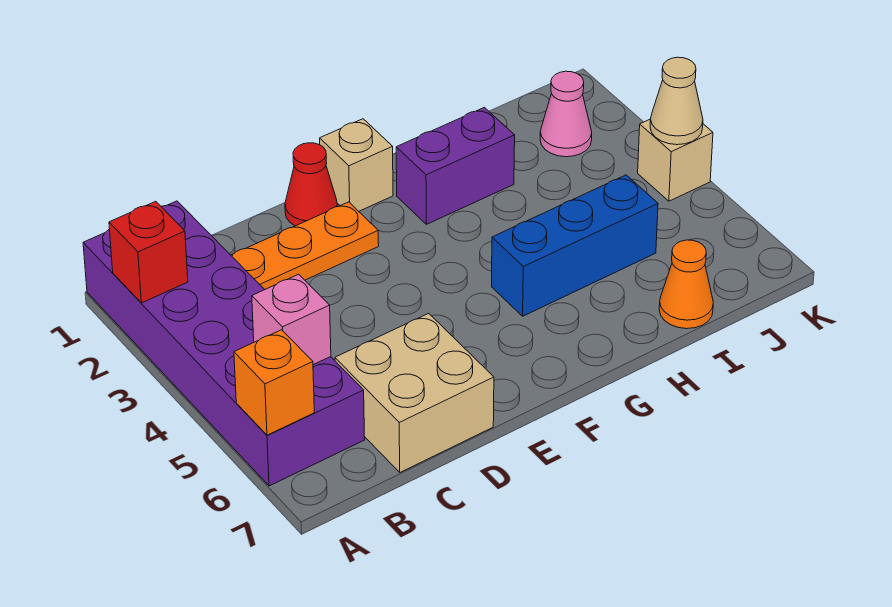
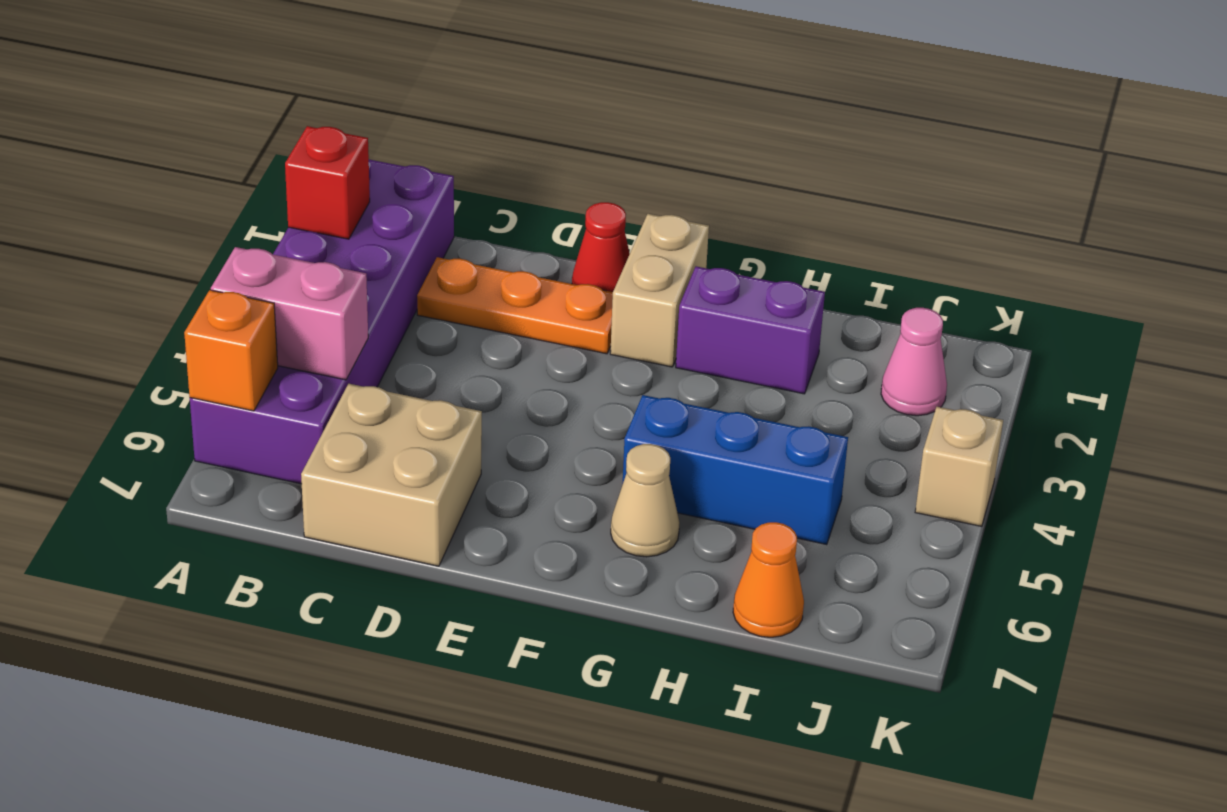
pink 1x1 brick [252,274,331,365] -> pink 1x2 brick [211,247,368,380]
tan 1x1 brick [320,119,393,211] -> tan 1x2 brick [610,214,709,367]
tan 1x1 cone [650,57,703,145] -> tan 1x1 cone moved to [611,444,680,557]

